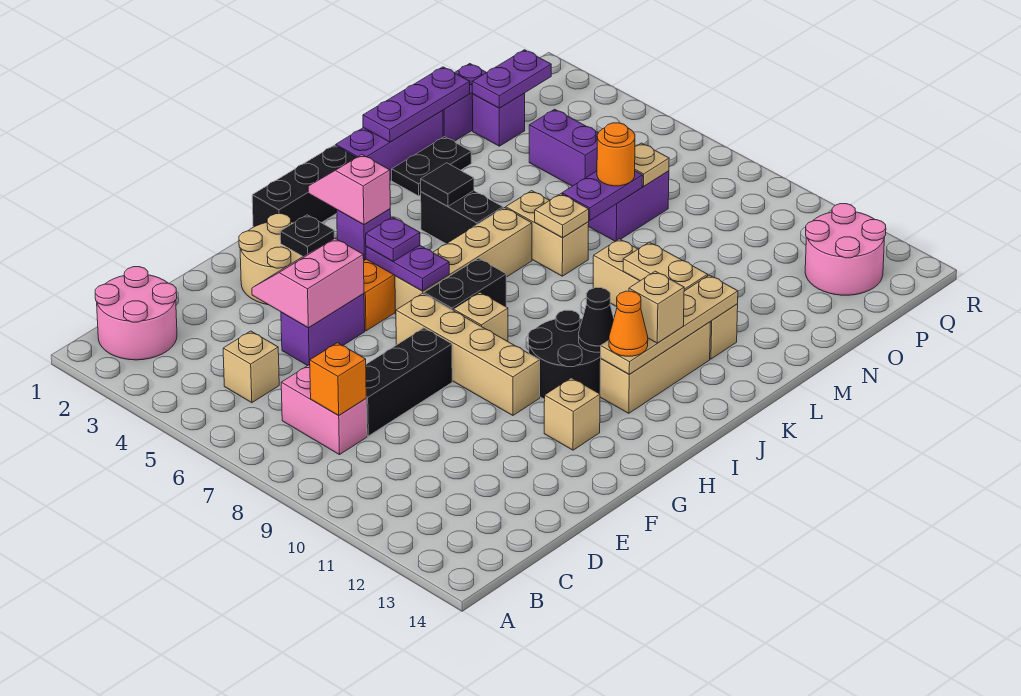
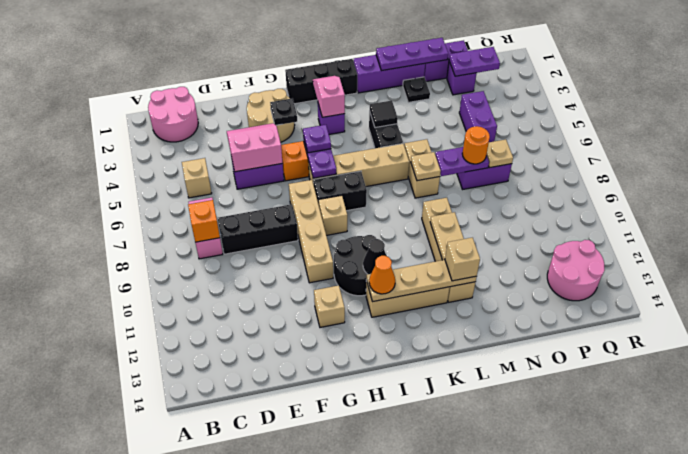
tan 1x1 brick [629,271,684,343] -> tan 1x1 brick moved to [445,238,480,281]
black 1x2 plate [392,137,471,196] -> black 1x1 plate [403,77,430,102]

